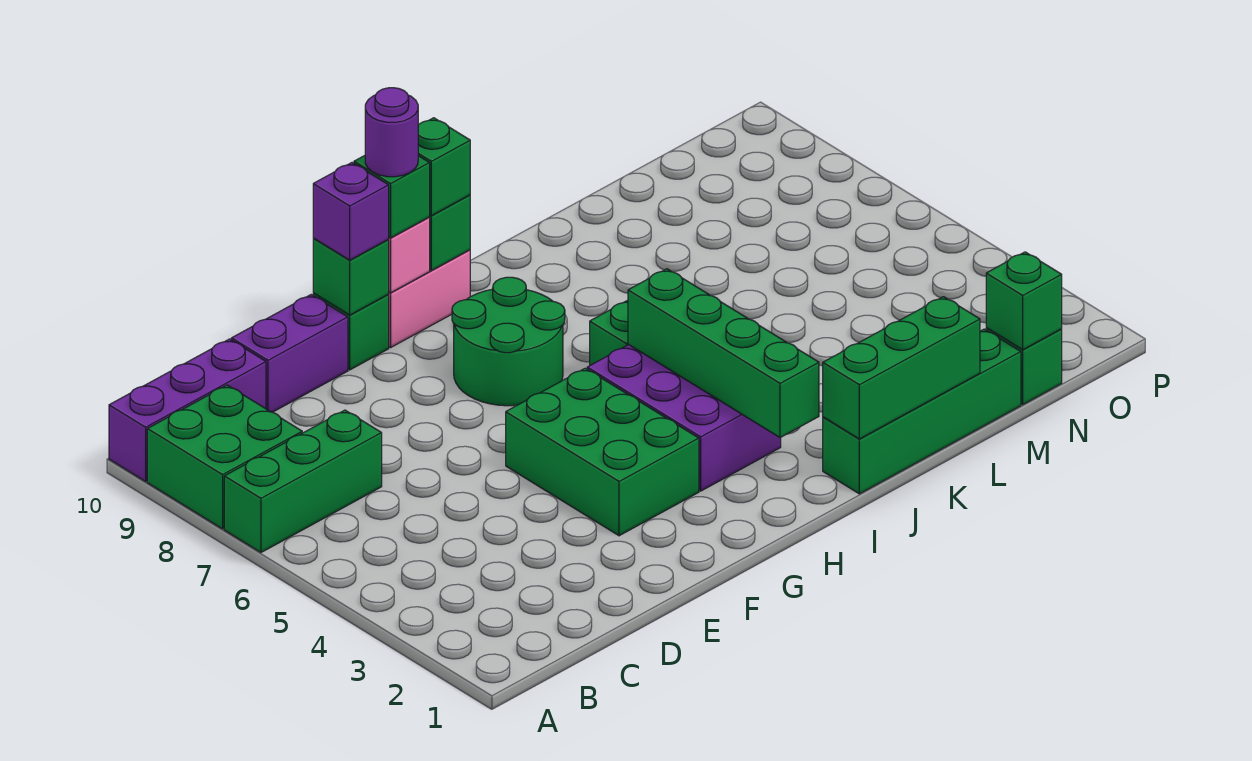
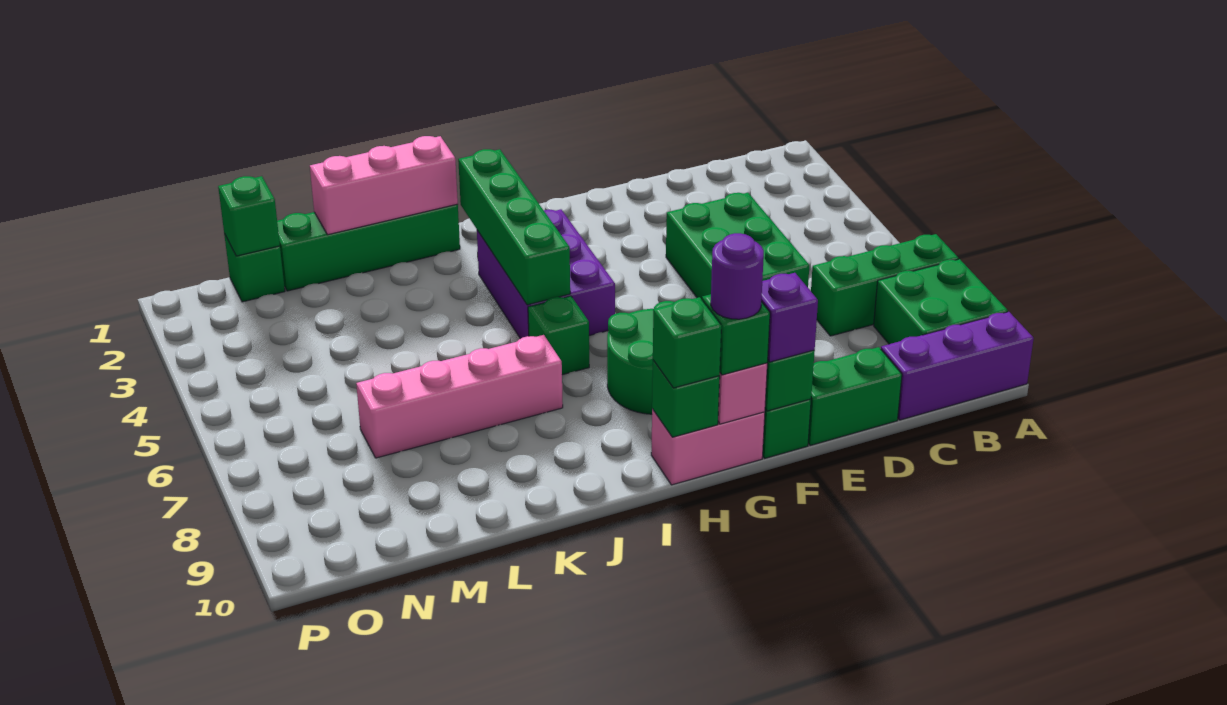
purple 1x2 brick [231,295,348,412] -> green 1x2 brick [808,347,902,445]
green 2x3 brick [506,368,699,536] -> green 2x3 brick moved to [666,193,809,299]
green 1x3 brick [823,297,980,439] -> pink 1x3 brick [310,136,458,235]
none -> pink 1x4 brick [356,335,563,458]

